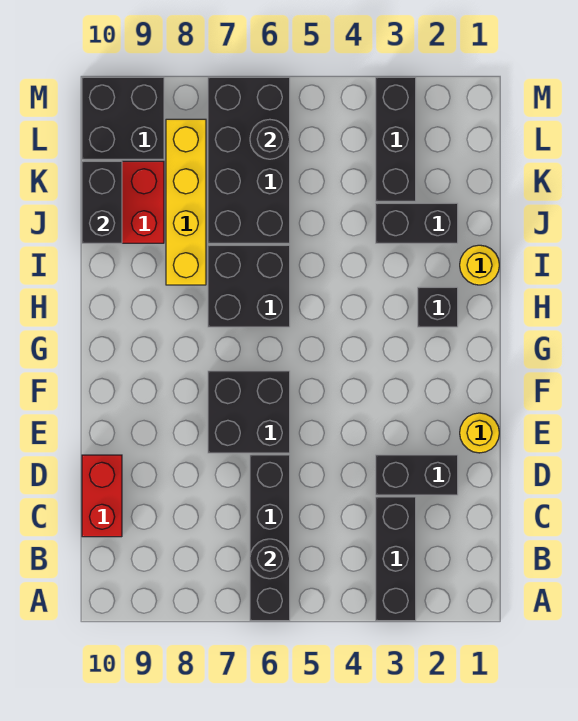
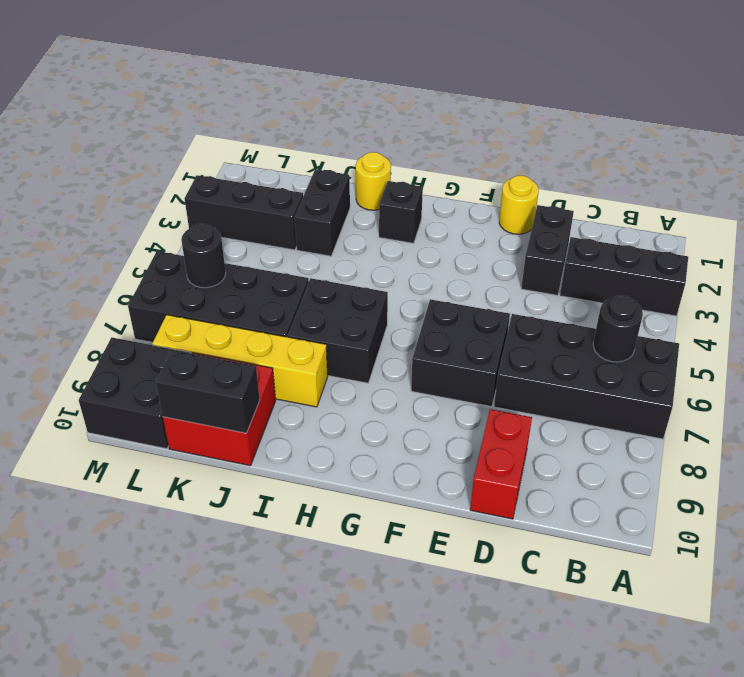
black 1x4 brick [250,455,290,621] -> black 2x4 brick [494,314,679,439]
red 1x2 brick [82,455,122,537] -> red 1x2 brick turned to [470,409,532,519]

